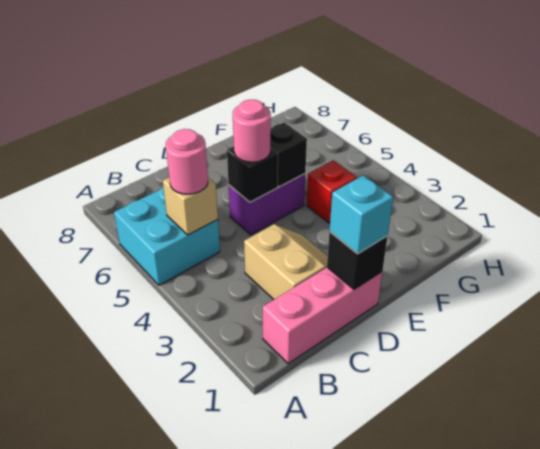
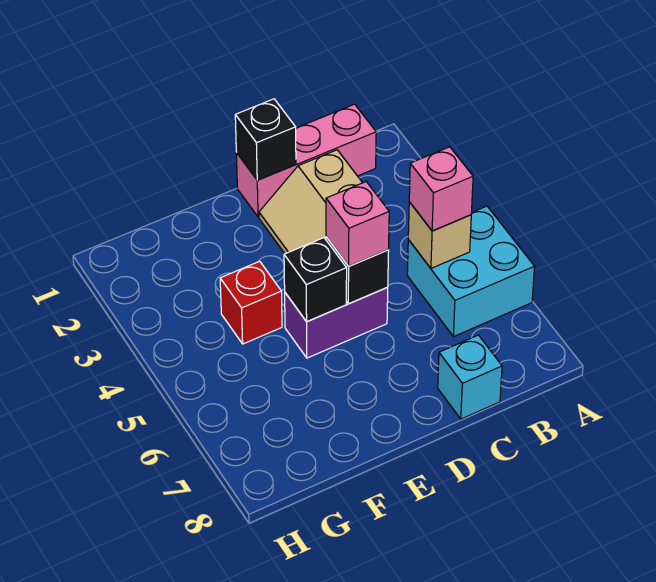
pink 1x1 round brick [166,129,208,194] -> pink 1x1 brick [409,147,473,231]
cyan 1x1 brick [330,175,393,254] -> cyan 1x1 brick moved to [438,335,502,419]
pink 1x1 round brick [233,100,271,162] -> pink 1x1 brick [326,182,389,266]

